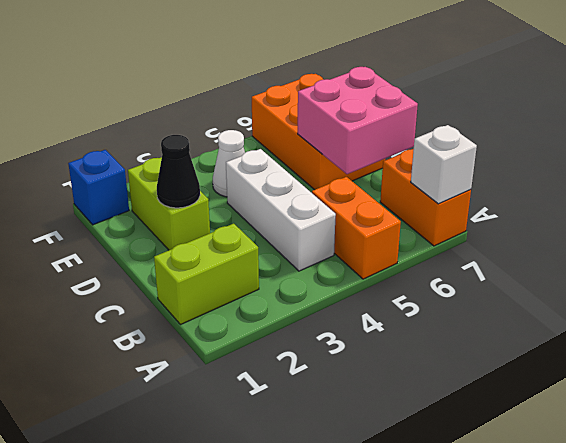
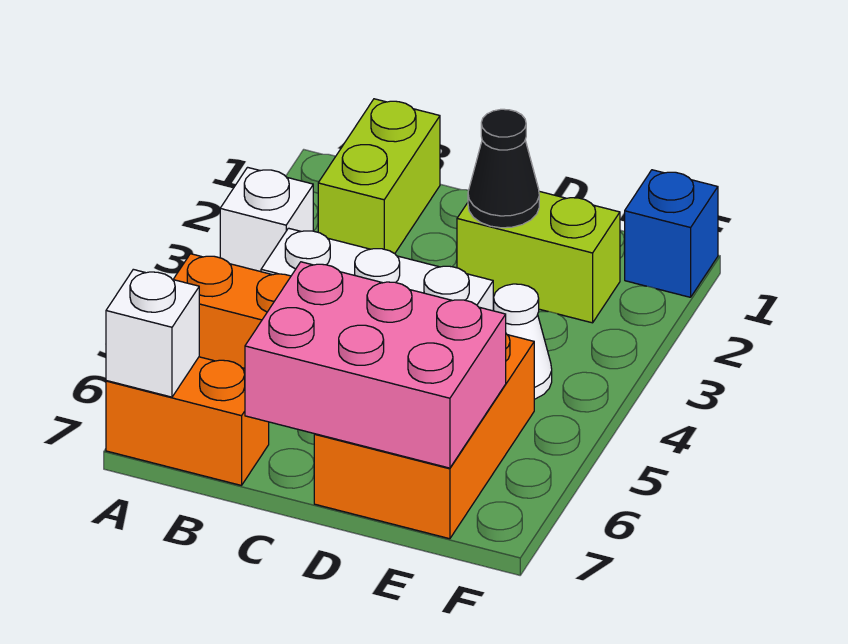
none -> white 1x1 brick [220,167,313,272]
pink 2x2 brick [298,67,418,174] -> pink 2x3 brick [245,262,506,468]
orange 2x3 brick [252,74,385,190] -> orange 2x3 brick turned to [314,334,534,539]

